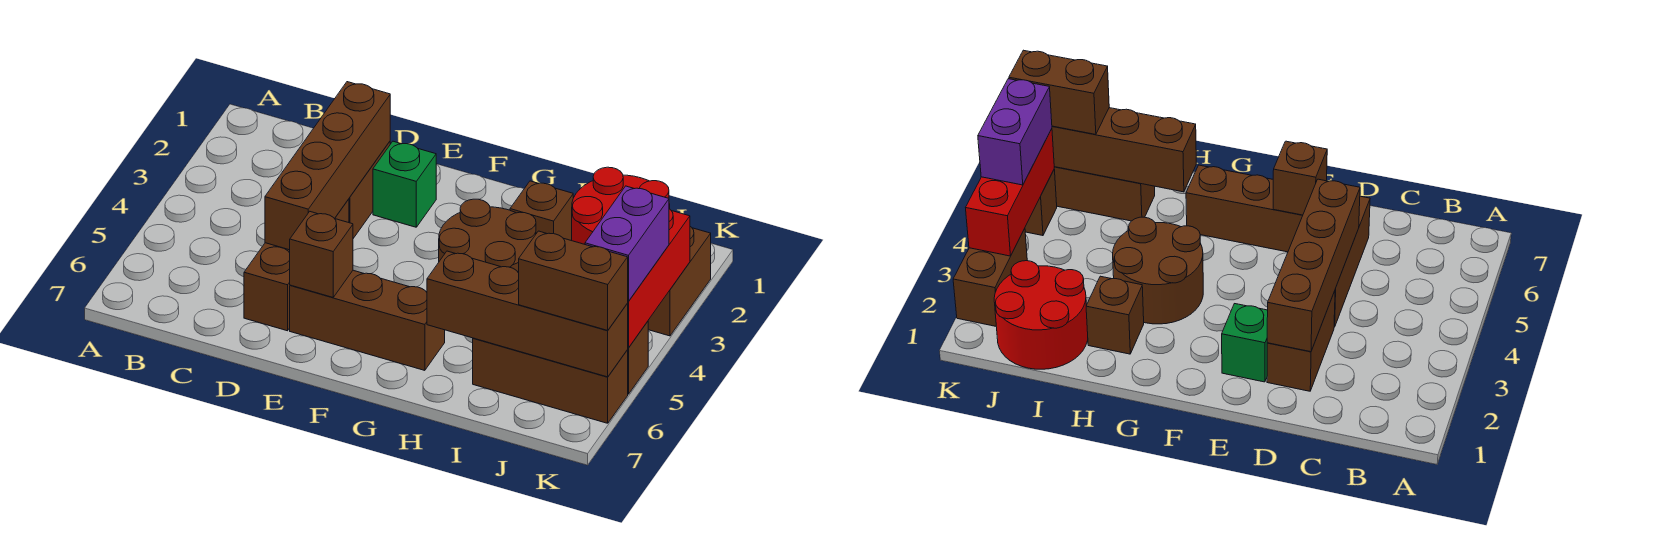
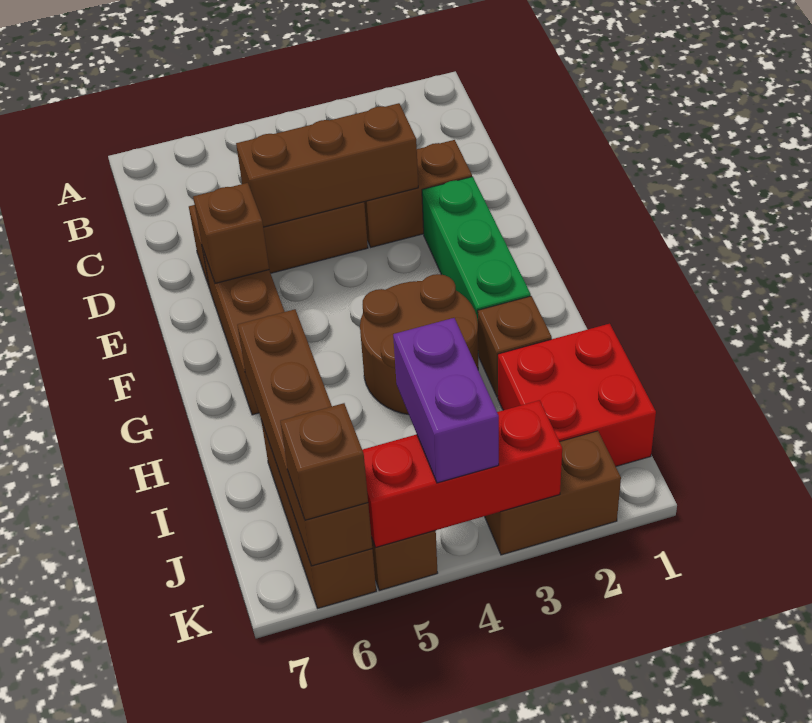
brown 1x4 brick [265,82,390,250] -> brown 1x3 brick [236,103,418,227]
green 1x1 brick [373,141,436,227] -> green 1x3 brick [422,177,531,321]
red 2x2 round brick [572,167,670,244] -> red 2x2 brick [498,324,656,466]
brown 1x2 brick [519,231,628,330] -> brown 1x1 brick [280,403,368,520]
purple 1x2 brick [585,186,669,301] -> purple 1x2 brick turned to [393,318,499,483]

